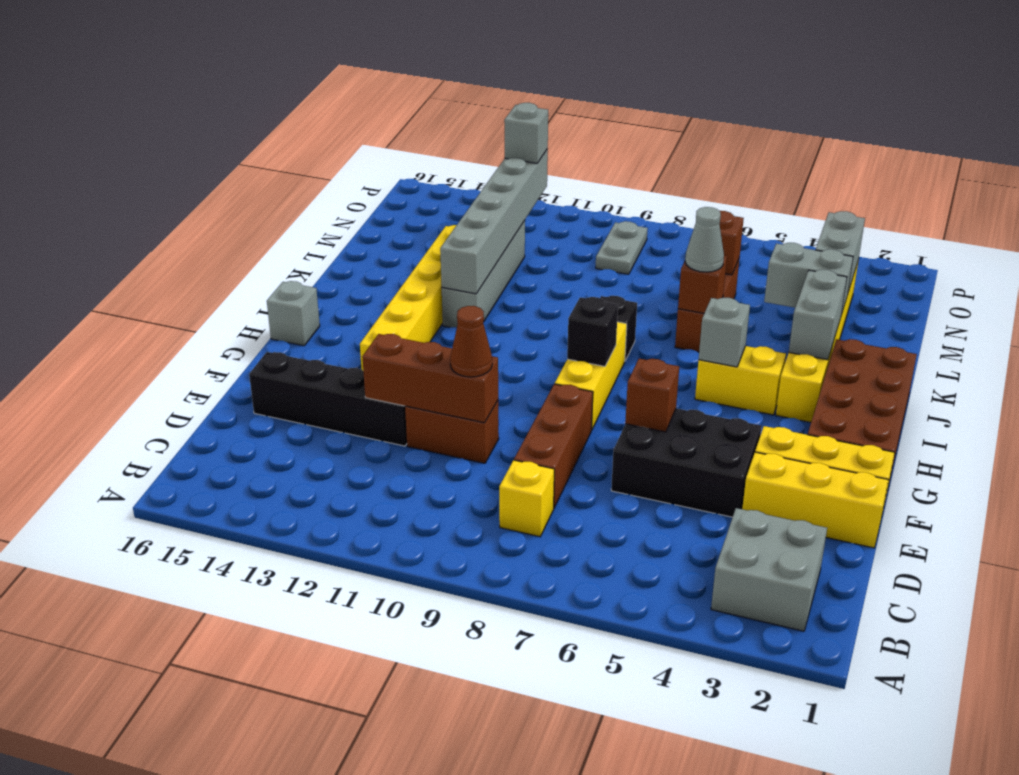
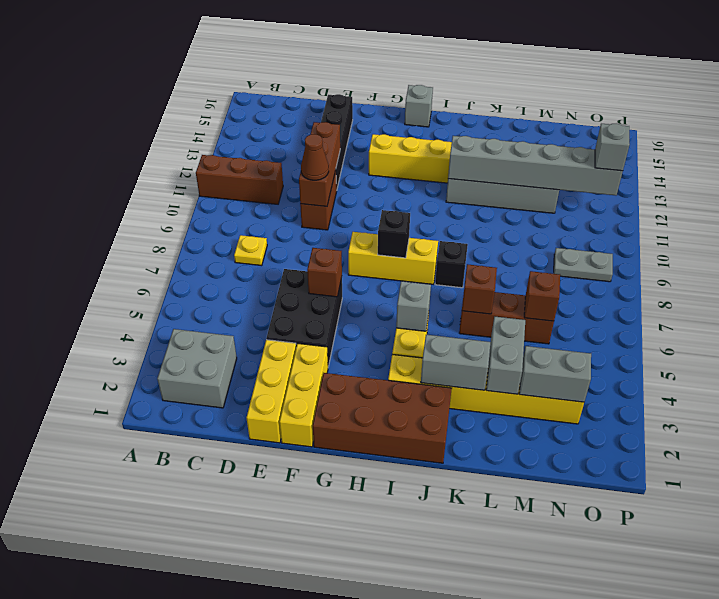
yellow 1x1 brick [499,460,554,537] -> yellow 1x1 plate [234,235,267,266]
brown 1x3 brick [514,384,593,508] -> brown 1x3 brick moved to [196,155,283,204]
grey 1x1 cone [685,207,724,272] -> none

